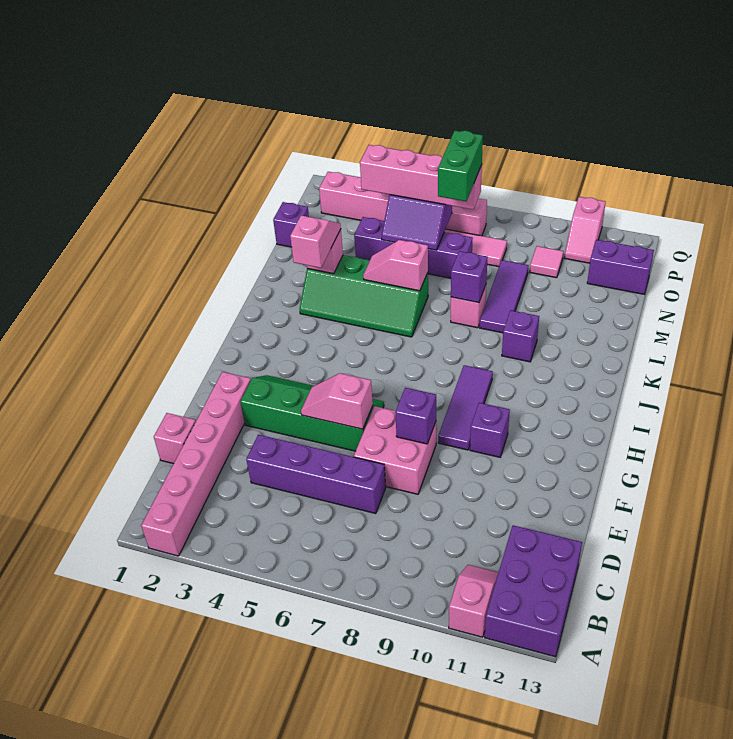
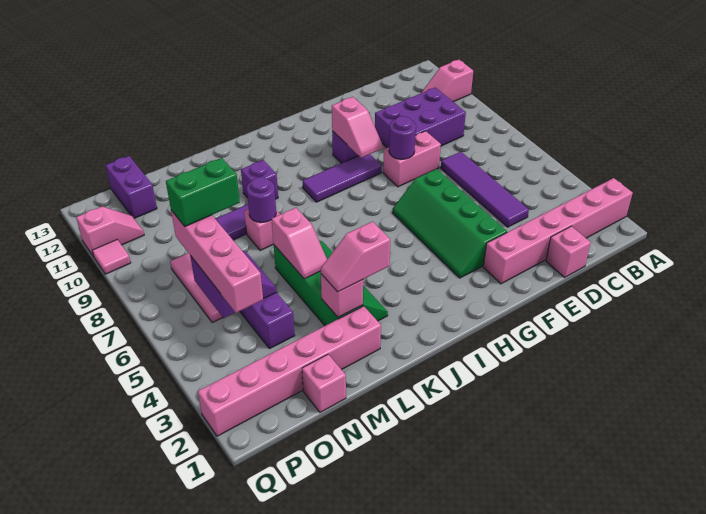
purple 2x3 brick [485,525,582,657] -> purple 2x3 brick moved to [375,88,466,148]
purple 1x4 brick [246,435,386,514] -> purple 1x4 tile [441,152,529,227]
pink 2x2 brick [354,406,436,494] -> pink 1x2 brick [383,131,441,187]
pink 1x2 slope [301,373,373,429] -> pink 1x2 slope moved to [332,97,382,158]
purple 1x1 brick [395,388,436,444] -> purple 1x1 round brick [389,116,416,159]
purple 1x1 brick [451,251,488,303] -> purple 1x1 round brick [247,177,276,222]
purple 1x1 brick [273,202,309,247] -> pink 1x1 brick [302,354,346,412]
pink 1x1 tile [530,246,564,278] -> pink 1x1 tile moved to [92,240,131,274]
pink 1x6 brick [319,172,487,236] -> pink 1x6 brick turned to [198,306,381,436]

